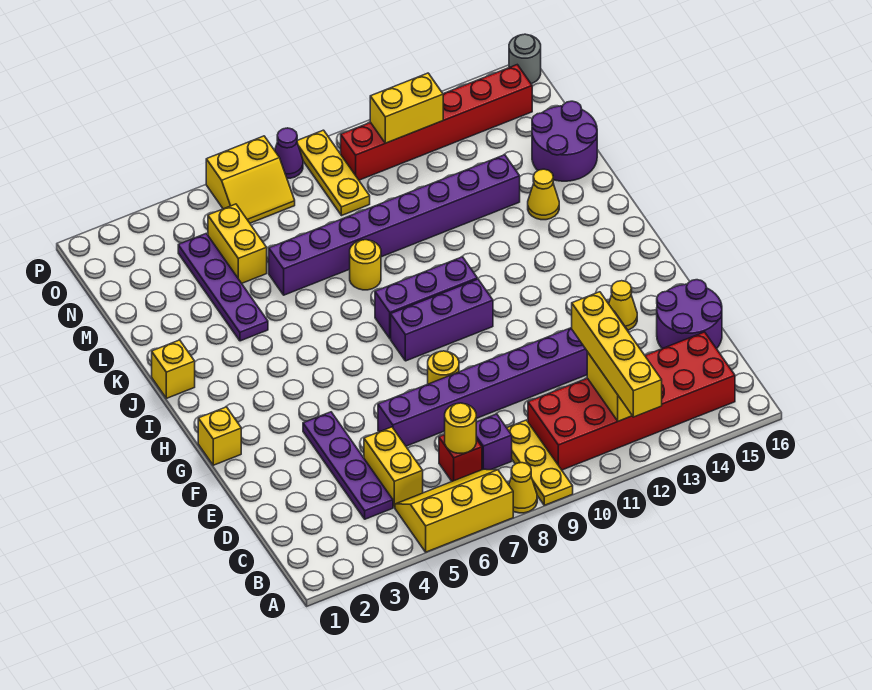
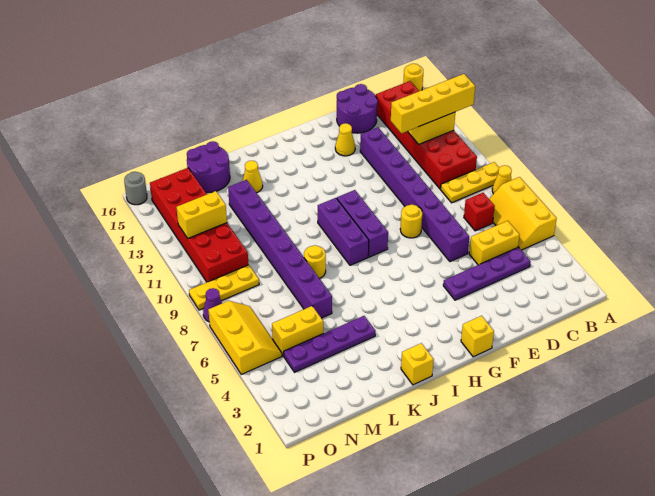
yellow 1x1 round brick [445,403,476,453] -> yellow 1x1 round brick moved to [403,64,423,91]
purple 1x1 brick [476,414,512,470] -> none
yellow 2x2 slope [206,136,295,223] -> yellow 2x3 slope [208,301,282,374]
red 1x6 brick [341,65,532,180] -> red 2x6 brick [150,168,248,282]
yellow 1x2 brick [370,73,443,143] -> yellow 1x2 brick turned to [176,191,227,238]

